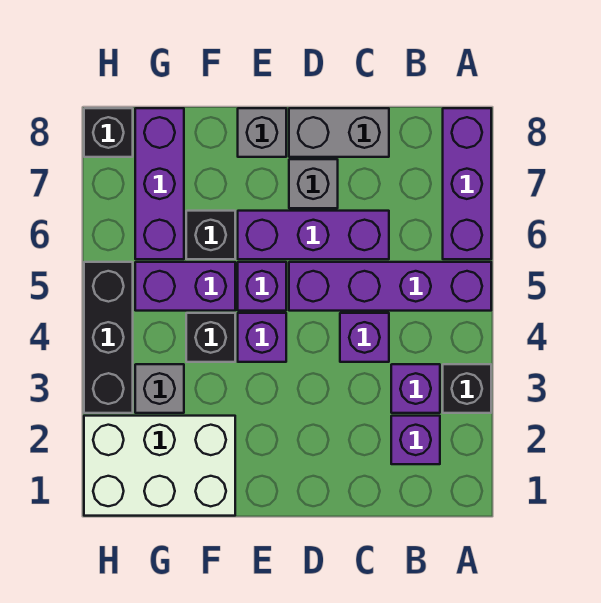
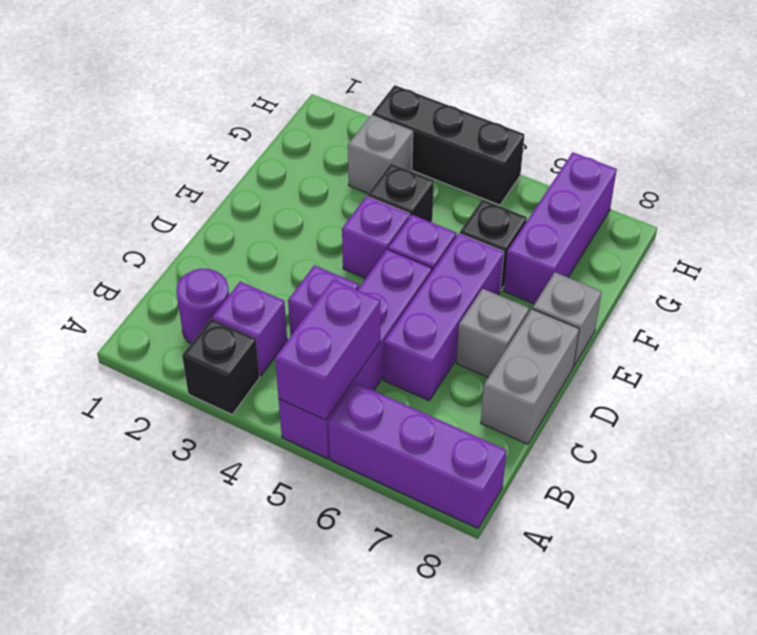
purple 1x1 brick [391,416,440,464] -> purple 1x1 round brick [176,269,229,344]
white 2x3 brick [84,416,235,516] -> none
purple 1x2 brick [135,262,235,311] -> purple 1x2 brick moved to [275,280,380,420]
purple 1x3 brick [135,108,184,259] -> purple 1x3 brick turned to [504,152,617,304]
black 1x1 brick [84,108,133,157] -> none

